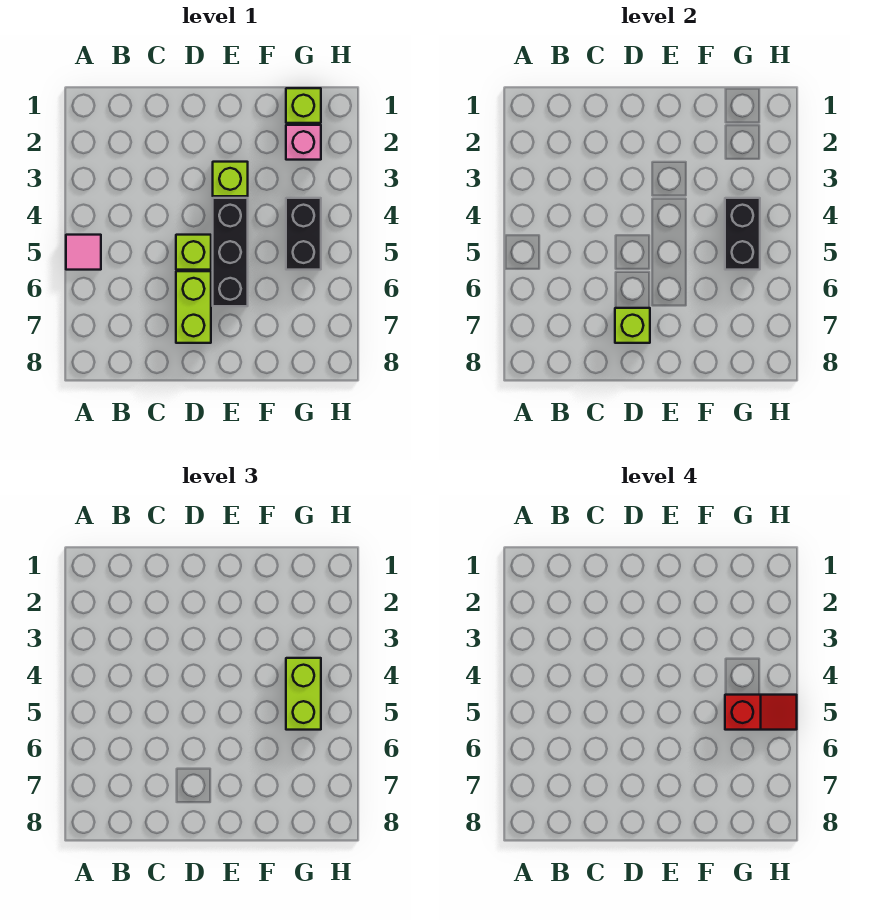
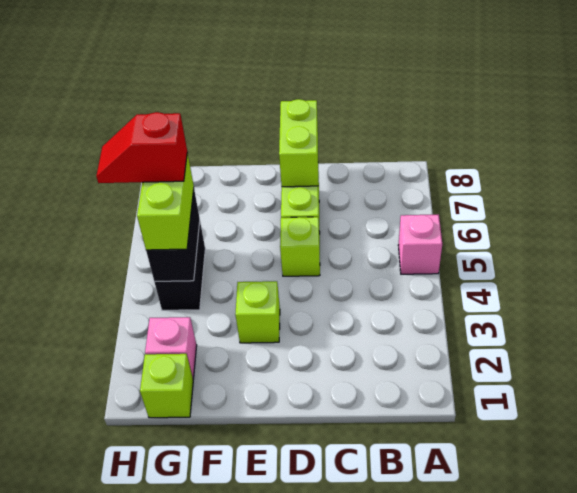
pink 1x1 tile [66,235,101,270] -> pink 1x1 brick [398,214,442,274]
lime 1x1 brick [615,308,650,343] -> lime 1x2 brick [279,99,318,187]
black 1x3 brick [213,198,248,306] -> none

